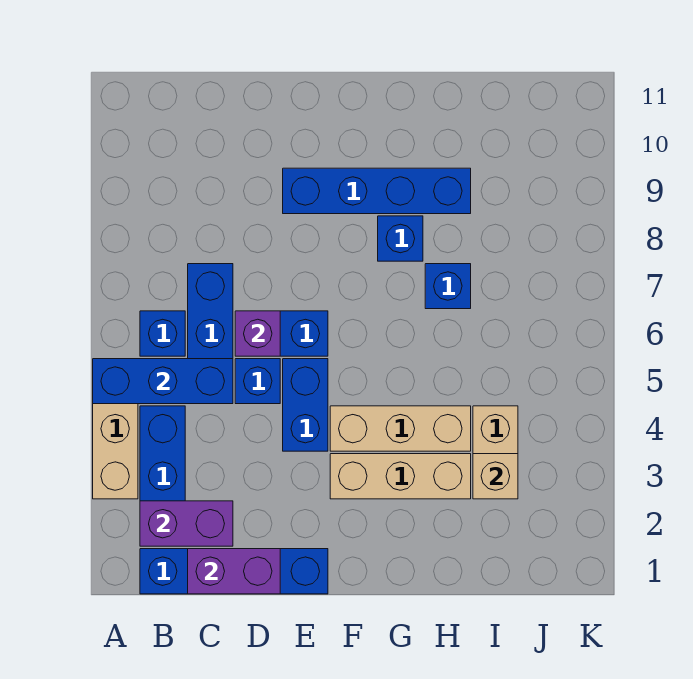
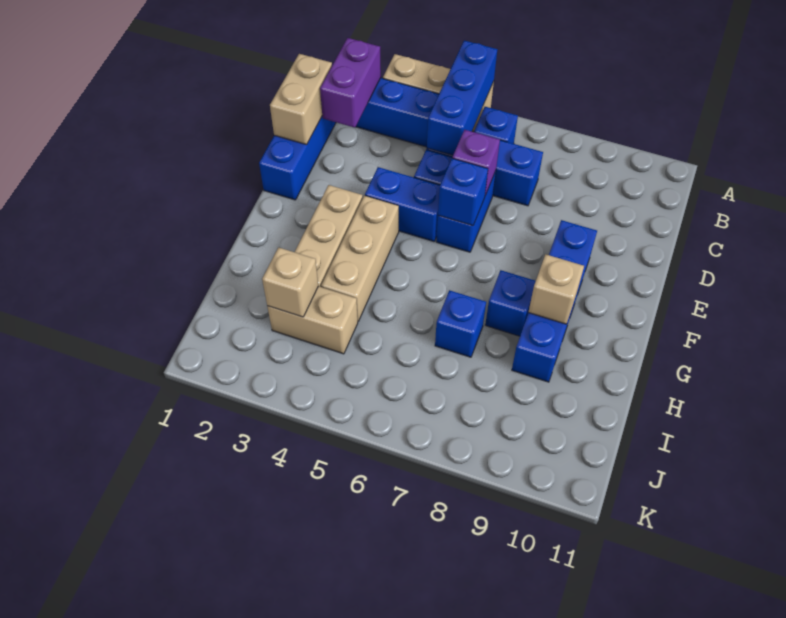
purple 1x2 brick [188,549,280,594] -> tan 1x2 brick [270,54,332,145]
none -> blue 1x1 brick [438,158,488,226]
none -> tan 1x1 brick [528,254,584,324]

